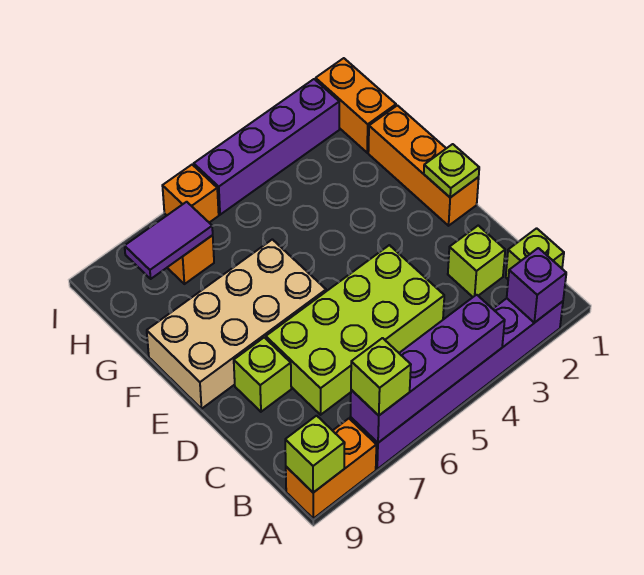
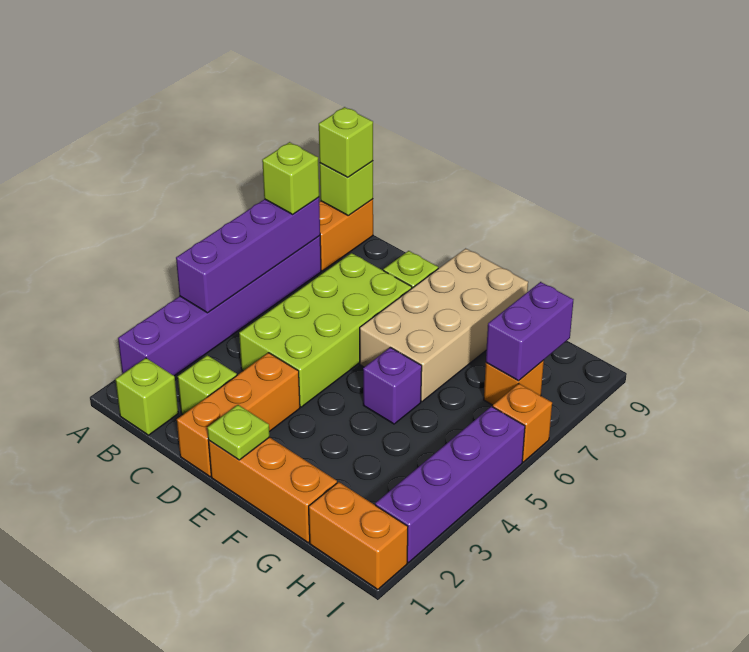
purple 1x1 brick [507,248,566,323] -> purple 1x1 brick moved to [363,347,422,424]
none -> lime 1x1 brick [319,107,373,177]
none -> orange 1x3 brick [177,353,300,477]
purple 1x2 tile [125,202,213,279] -> purple 1x2 brick [486,282,573,381]

